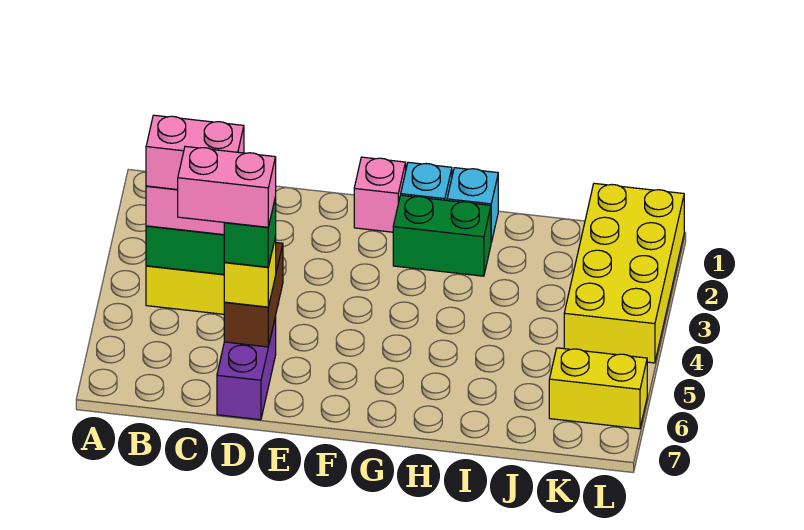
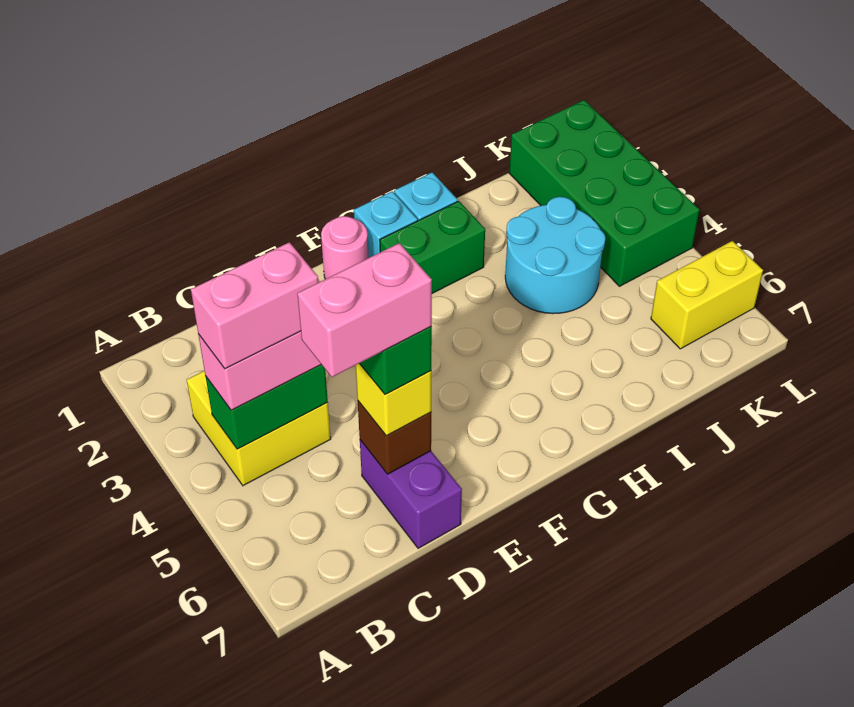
brown 1x2 brick [224,243,283,347] -> brown 1x1 brick [358,401,431,474]
pink 1x1 brick [354,157,406,232] -> pink 1x1 round brick [321,216,369,279]
none -> cyan 2x2 round brick [505,197,606,314]
yellow 2x4 brick [564,183,684,363] -> green 2x4 brick [509,100,699,286]

